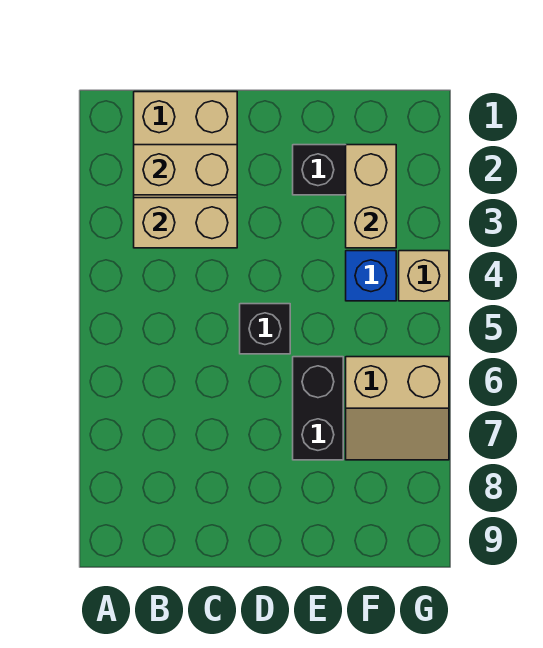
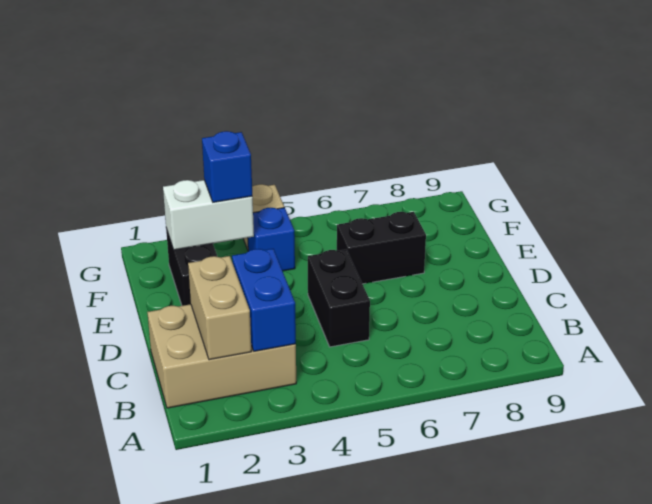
tan 1x2 brick [134,198,237,248] -> blue 1x2 brick [232,249,296,351]
black 1x1 brick [240,304,290,354] -> black 1x2 brick [308,250,370,347]
tan 1x2 brick [346,145,396,248] -> white 1x2 brick [163,180,254,250]
none -> blue 1x1 brick [202,131,252,202]
tan 2x2 slope [346,357,449,460] -> none

